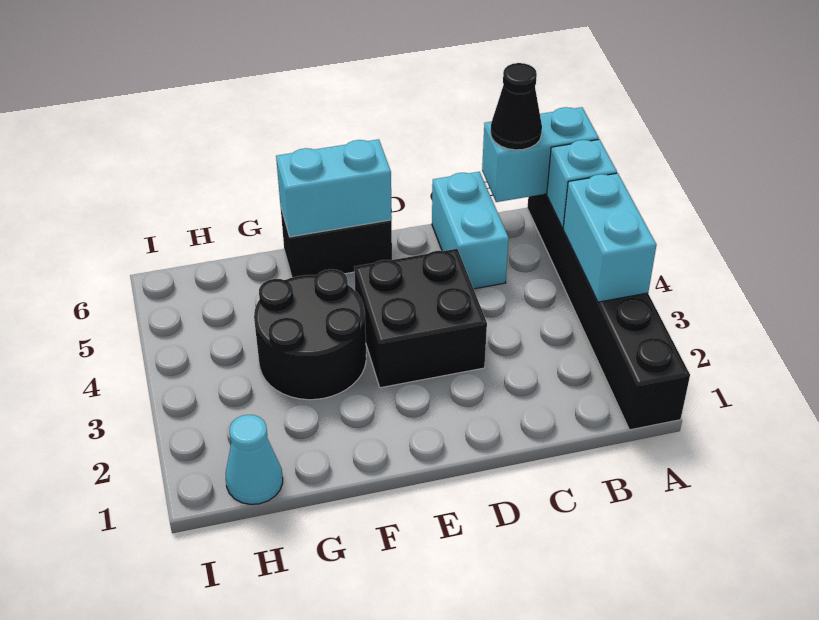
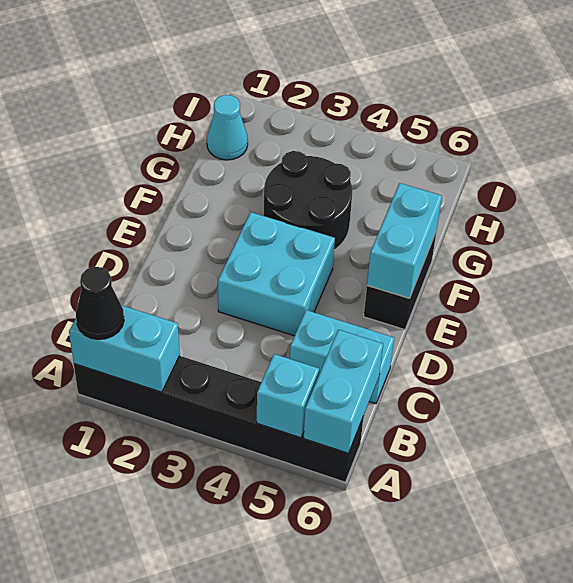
cyan 1x2 brick [563,173,656,302] -> cyan 1x2 brick moved to [69,306,180,392]
black 1x1 cone [491,63,542,150] -> black 1x1 cone moved to [76,267,124,339]
black 2x2 brick [354,249,487,388] -> cyan 2x2 brick [218,212,335,336]

